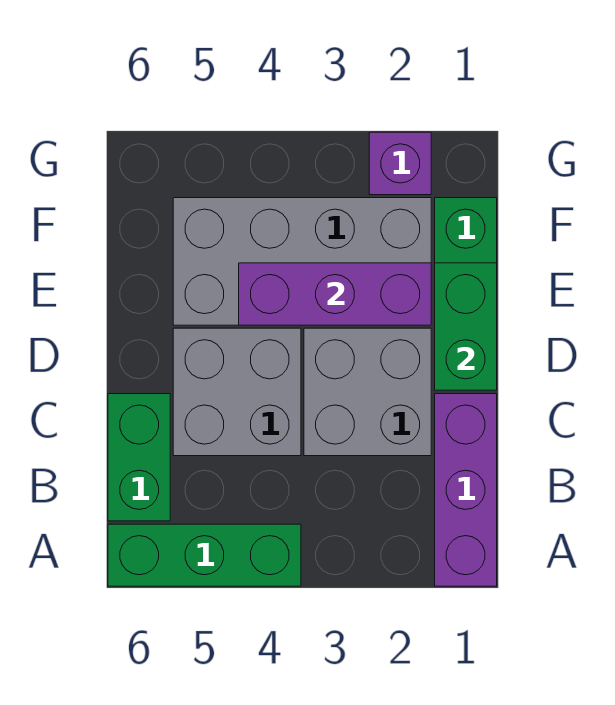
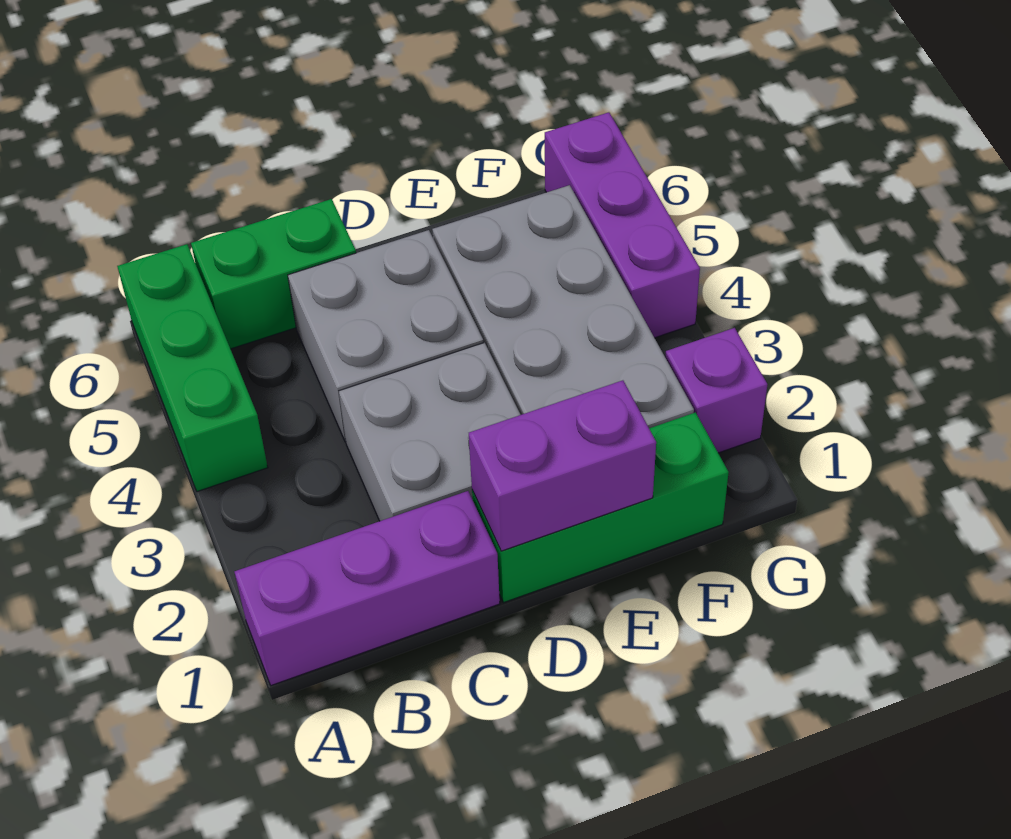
green 1x2 brick [435,263,497,390] -> purple 1x2 brick [469,380,656,551]
purple 1x3 brick [239,263,431,325] -> purple 1x3 brick moved to [545,112,700,338]

